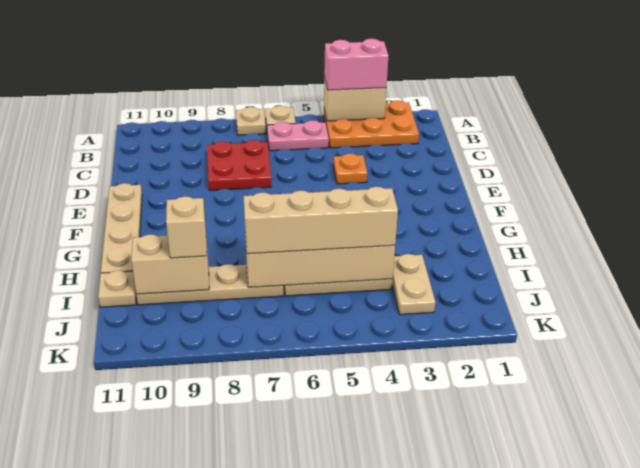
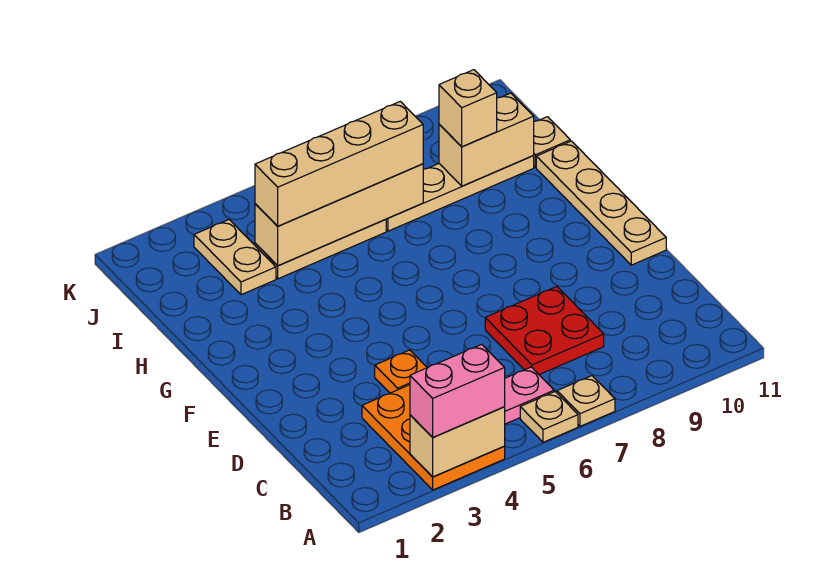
orange 2x3 plate [324,101,419,148] -> orange 2x3 plate turned to [362,385,505,490]

